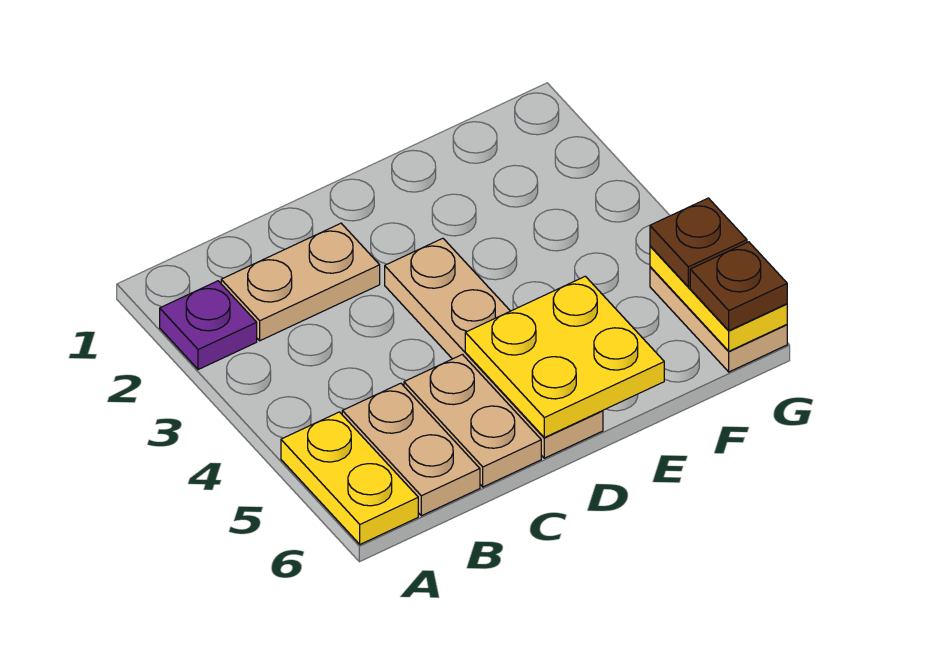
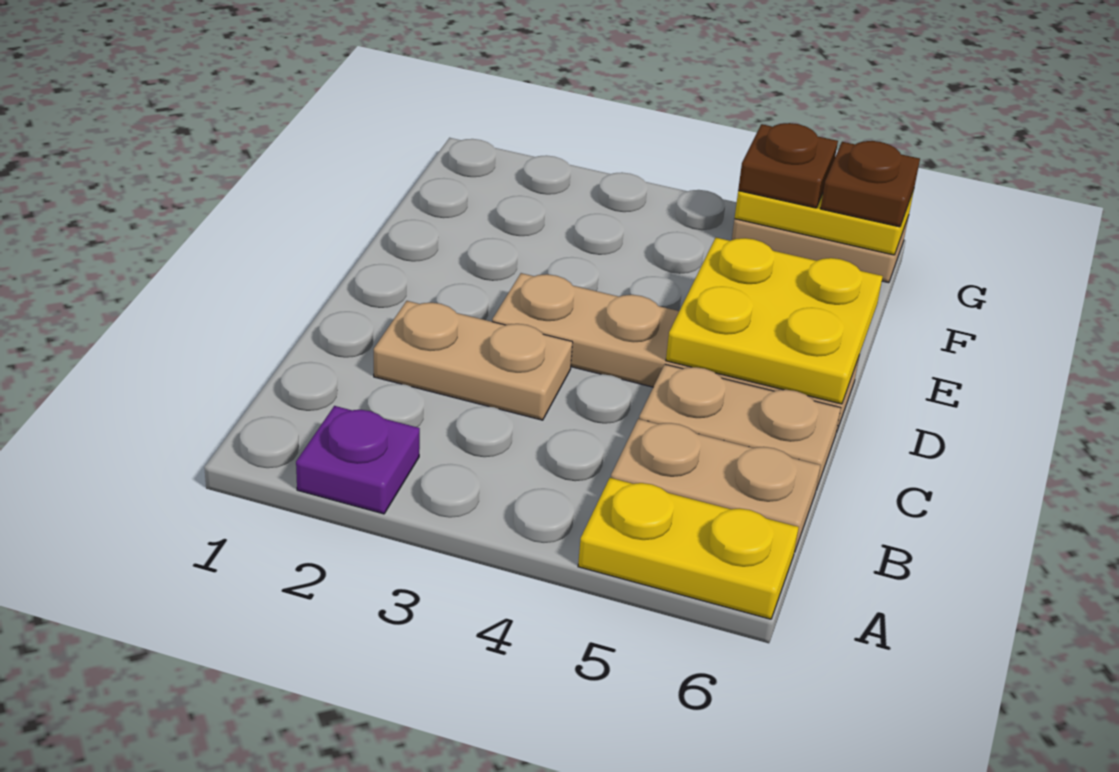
tan 1x2 plate [221,223,380,341] -> tan 1x2 plate turned to [374,301,573,420]

